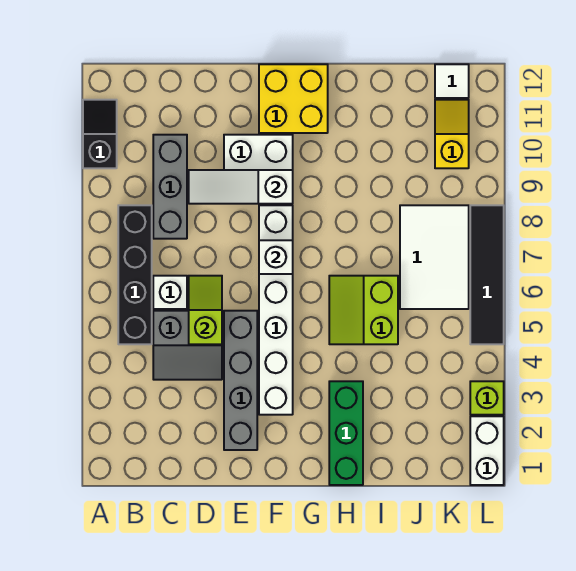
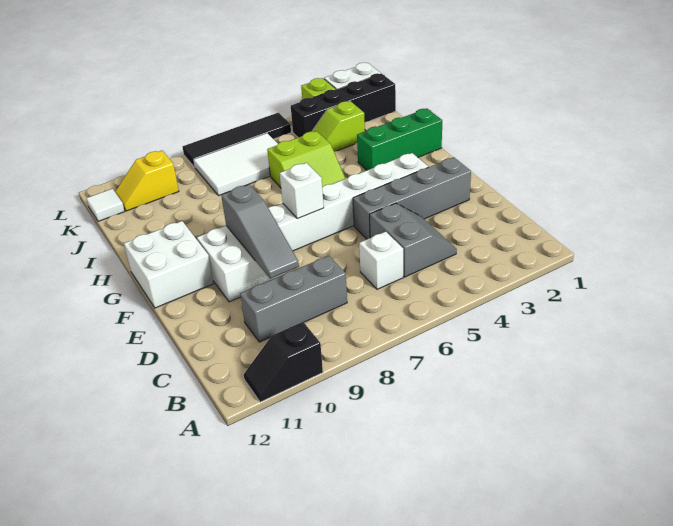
black 1x4 brick [118,205,152,344] -> black 1x4 brick moved to [291,73,396,138]
lime 1x2 slope [189,276,222,344] -> lime 1x2 slope moved to [312,101,365,152]
white 1x3 slope [189,170,293,204] -> grey 1x3 slope [221,184,299,279]
yellow 2x2 brick [259,64,328,133] -> white 2x2 brick [124,221,214,308]

